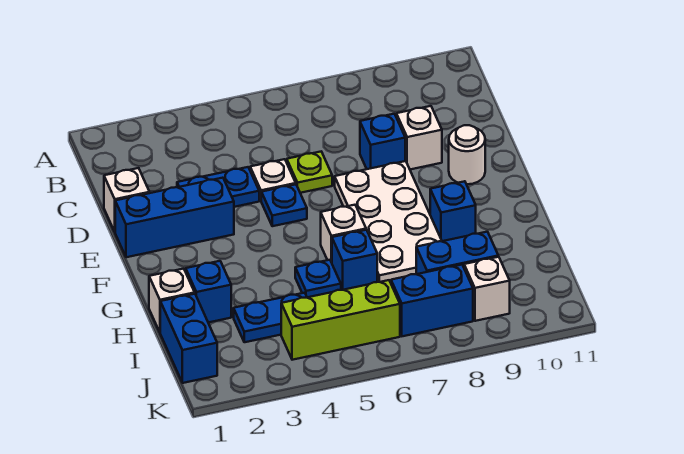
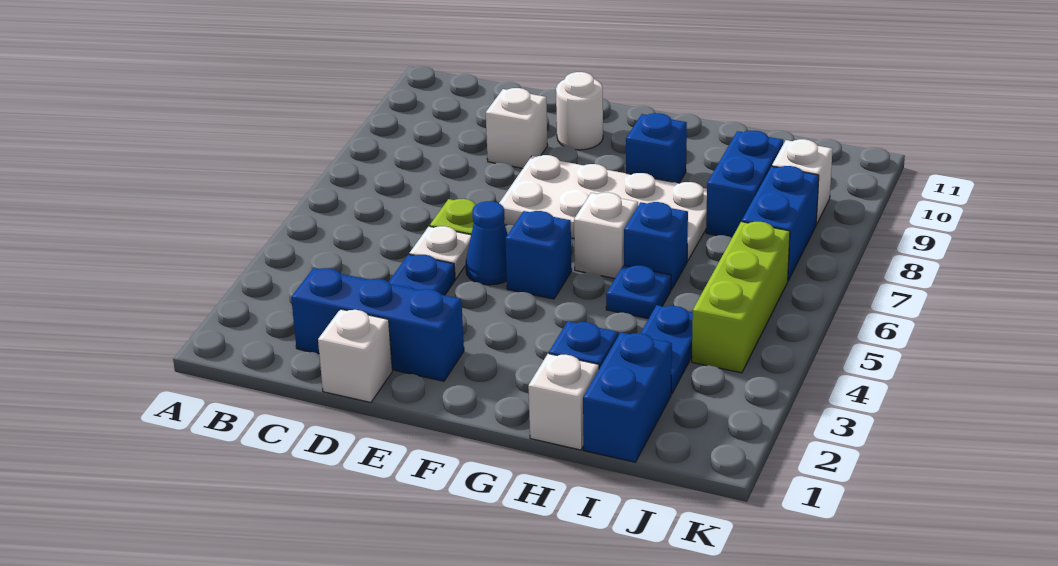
blue 1x1 brick [360,114,405,169] -> blue 1x1 brick moved to [505,211,572,299]
blue 1x3 brick [115,178,234,257] -> blue 1x3 brick turned to [291,268,464,381]
blue 1x1 plate [261,184,307,226] -> blue 1x1 cone [466,201,508,285]
blue 1x2 brick [160,294,217,383] -> blue 1x2 brick turned to [583,332,672,462]

